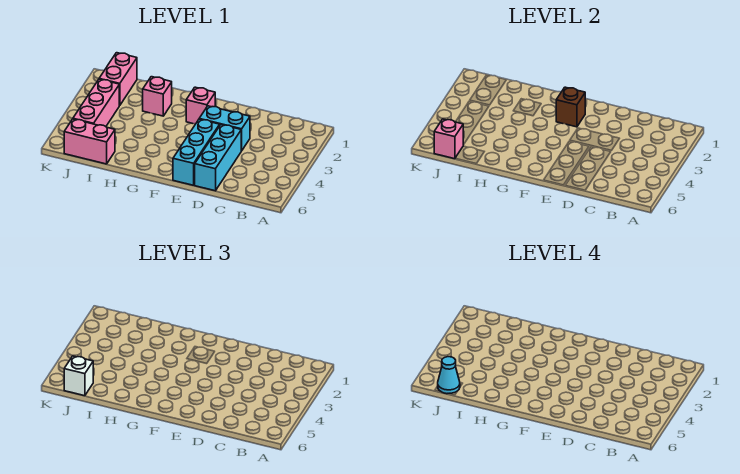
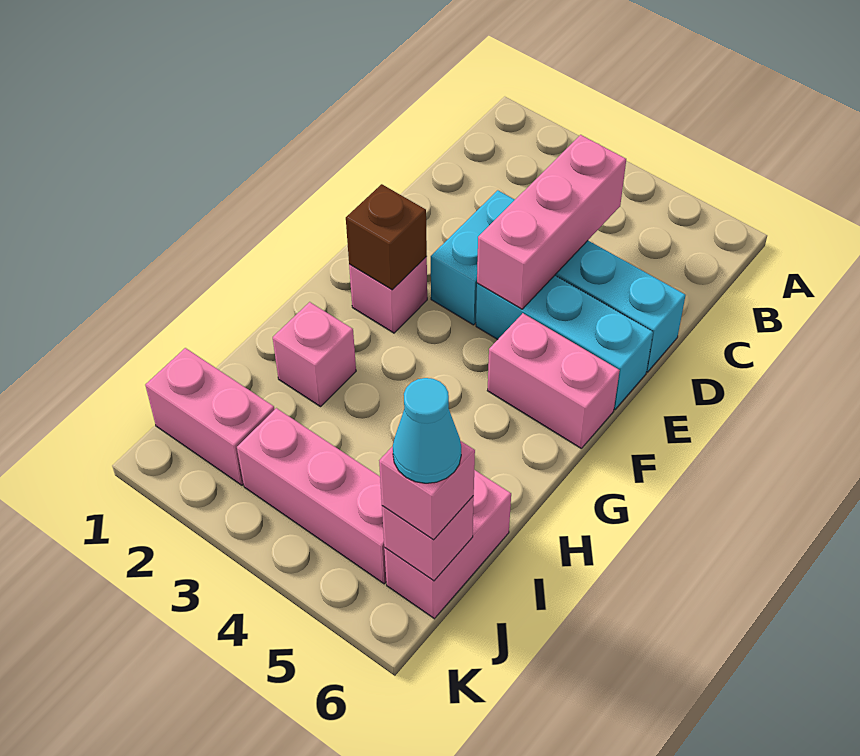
none -> pink 1x3 brick [477,135,626,309]
none -> pink 1x2 brick [487,313,620,448]
white 1x1 brick [64,356,93,396] -> pink 1x1 brick [379,441,475,540]

